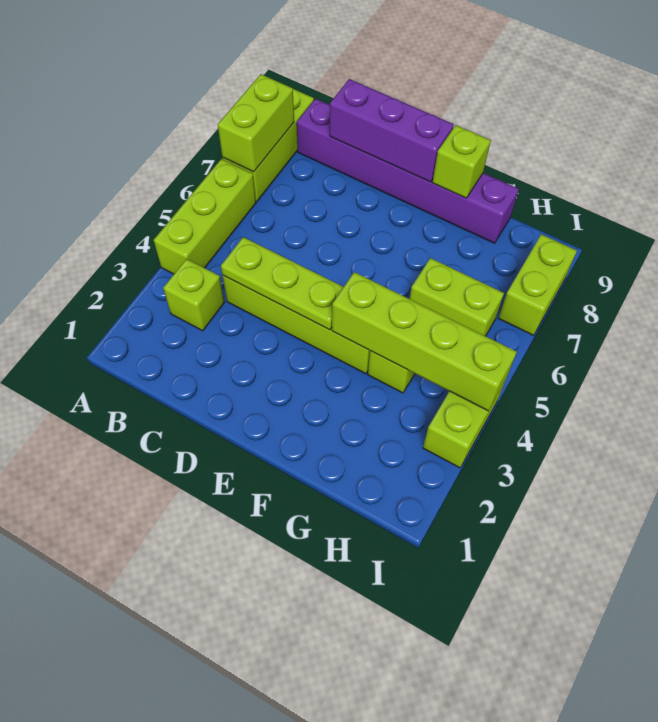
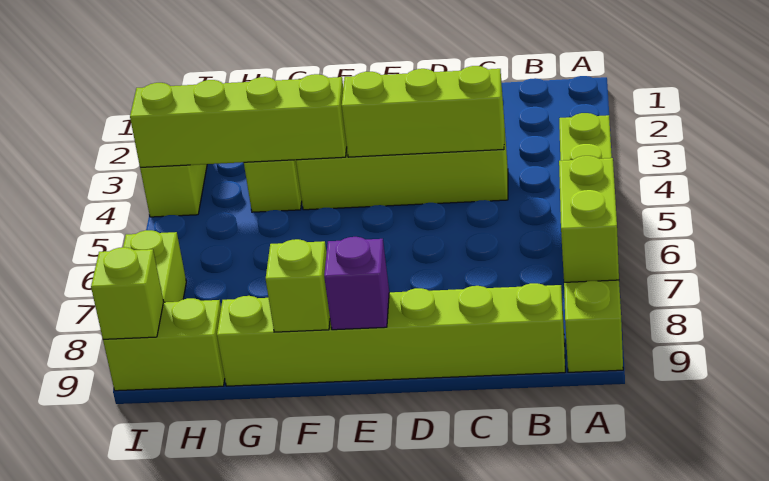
lime 1x1 brick [163,259,224,331] -> lime 1x1 brick moved to [91,247,164,339]
purple 1x6 brick [297,99,519,243] -> lime 1x6 brick [217,283,565,386]
lime 1x3 plate [221,237,343,330] -> lime 1x3 brick [342,66,504,157]
purple 1x3 brick [330,79,454,182] -> purple 1x1 brick [324,237,389,330]
lime 1x2 brick [410,258,504,336] -> lime 1x2 brick moved to [103,298,225,391]

